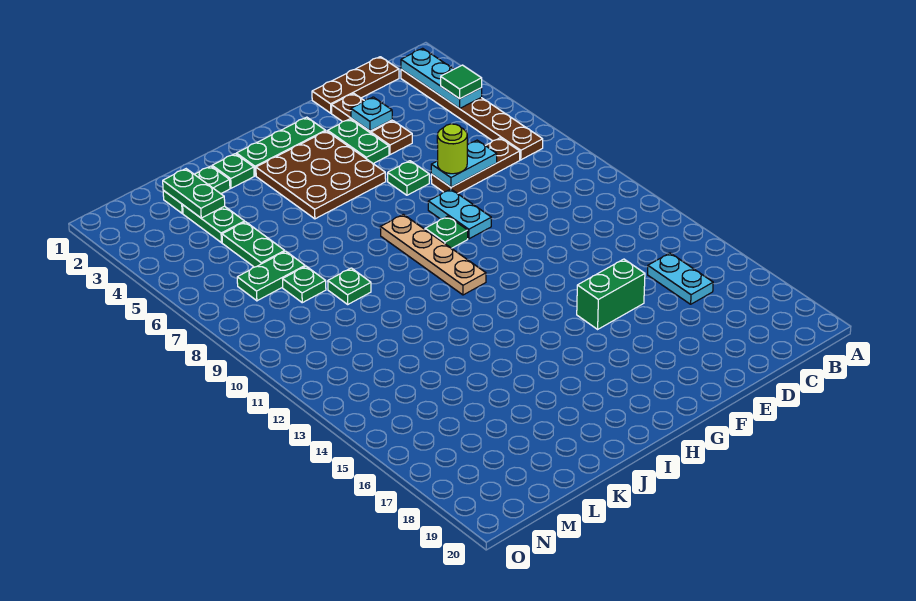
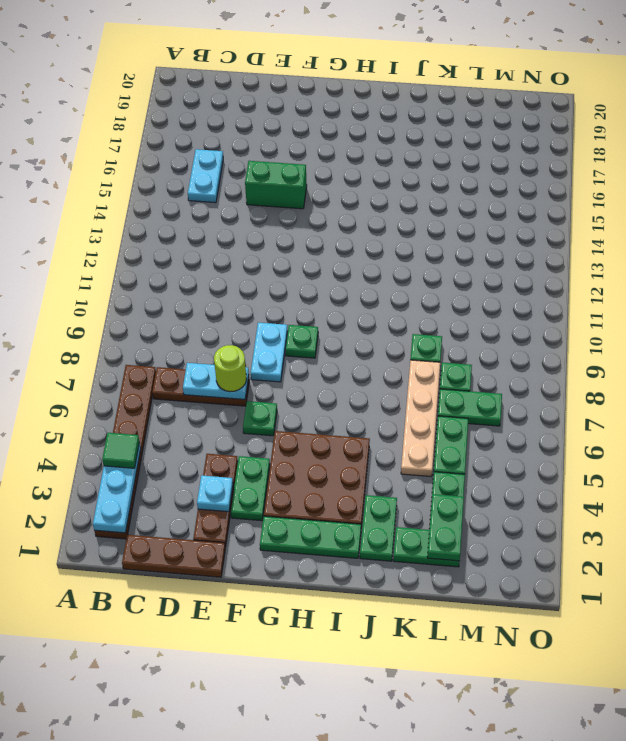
tan 1x4 plate [380,214,486,295] -> tan 1x4 plate moved to [401,360,440,476]
green 1x1 plate [212,154,254,188] -> green 1x2 plate [360,495,397,561]

